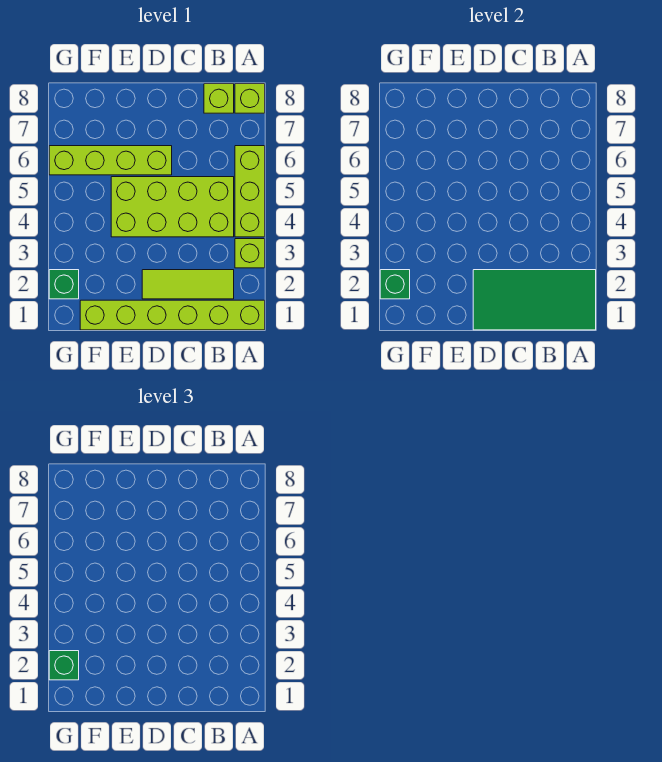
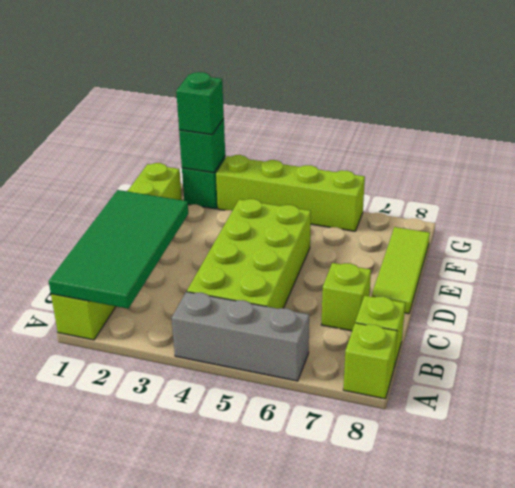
lime 1x1 brick [235,239,265,268] -> lime 1x1 brick moved to [321,263,371,331]
lime 1x3 brick [235,146,265,237] -> grey 1x3 brick [172,292,309,381]
lime 1x3 tile [142,270,234,299] -> lime 1x3 tile moved to [372,227,430,314]
lime 1x4 brick [49,146,172,175] -> lime 1x4 brick turned to [216,155,365,231]

